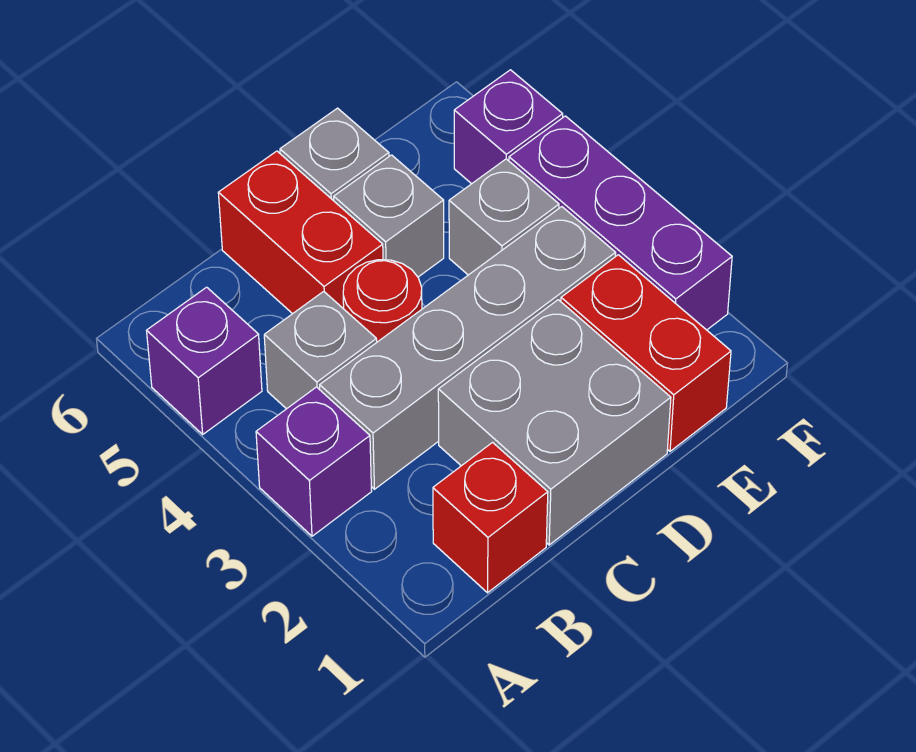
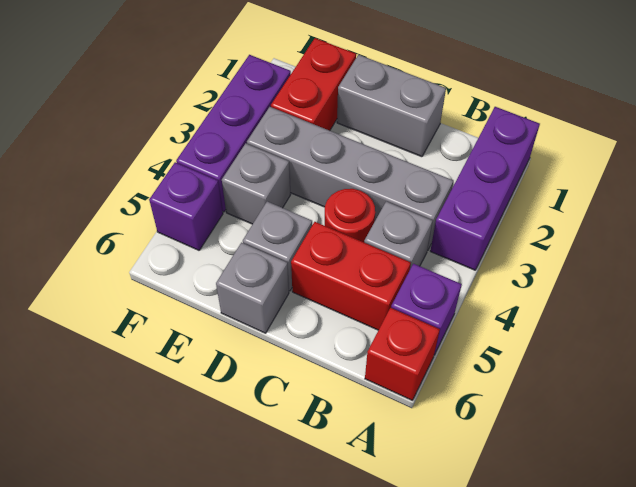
purple 1x1 brick [256,387,372,536] -> purple 1x3 brick [430,107,540,270]
red 1x1 brick [433,442,548,593] -> red 1x1 brick moved to [365,308,440,400]
grey 2x2 brick [438,300,671,545] -> grey 1x2 brick [337,55,446,157]
red 1x2 brick [218,151,383,314] -> red 1x2 brick turned to [291,222,411,330]

